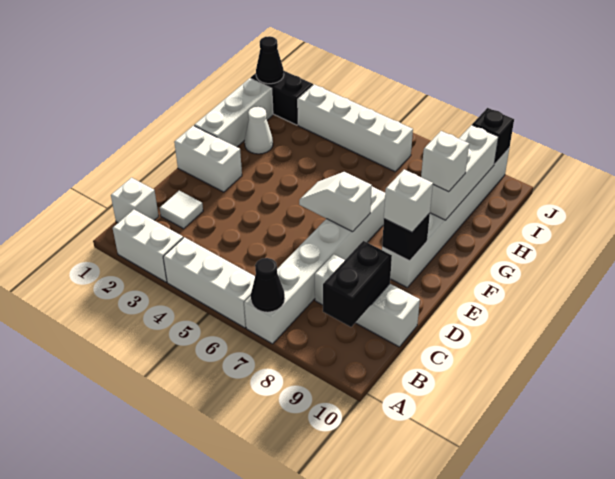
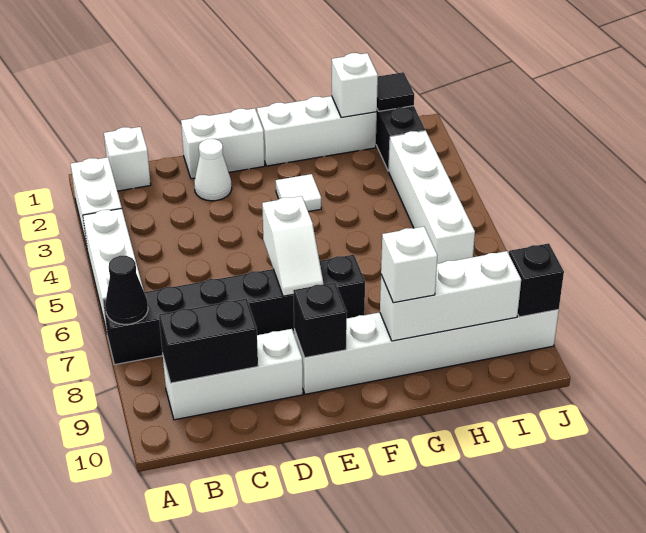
white 1x6 brick [244,186,385,344] -> black 1x6 brick [103,255,365,364]
white 1x1 tile [160,191,203,229] -> white 1x1 tile moved to [276,174,321,212]
white 1x3 brick [315,254,420,347] -> white 1x3 brick turned to [163,329,303,420]
white 1x2 brick [174,126,242,192] -> white 1x2 brick turned to [181,108,265,179]
white 1x2 slope [299,172,372,232] -> white 1x2 slope turned to [262,196,323,296]
white 1x1 brick [384,169,433,232] -> white 1x1 brick moved to [332,53,378,118]
white 1x1 cone [245,107,273,154] -> white 1x1 cone moved to [194,139,232,201]
black 1x1 cone [256,36,284,84] -> black 1x1 tile [377,72,414,111]

